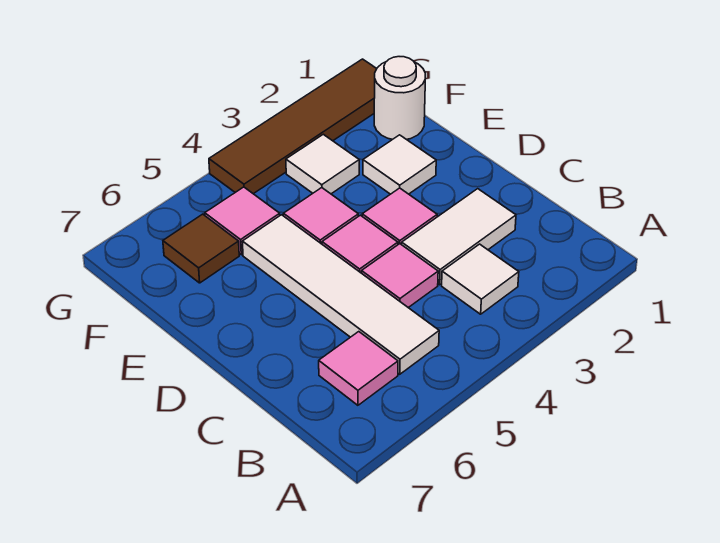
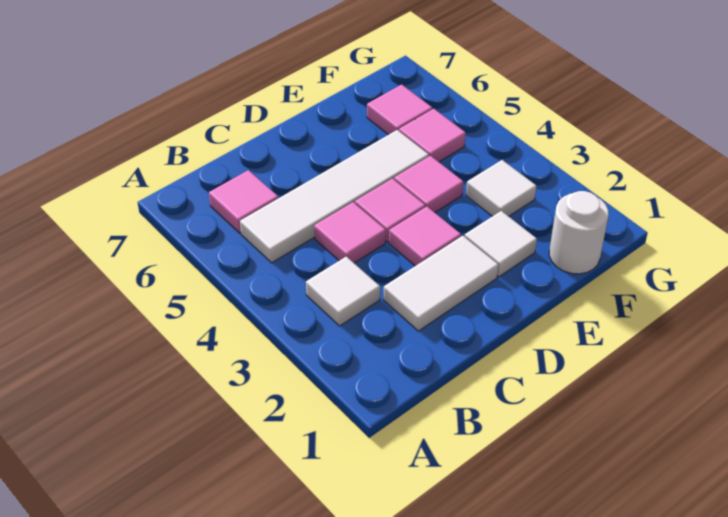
white 1x2 tile [402,189,516,285] -> white 1x2 tile turned to [384,236,498,331]
brown 1x1 tile [163,214,239,283] -> pink 1x1 tile [367,85,432,135]
brown 1x4 tile [209,59,377,194] -> none

